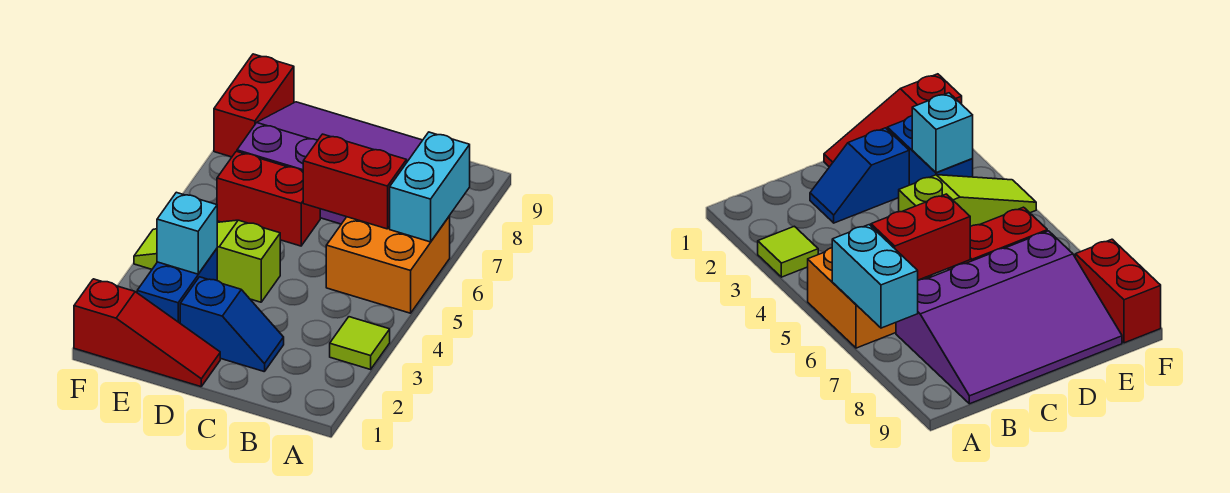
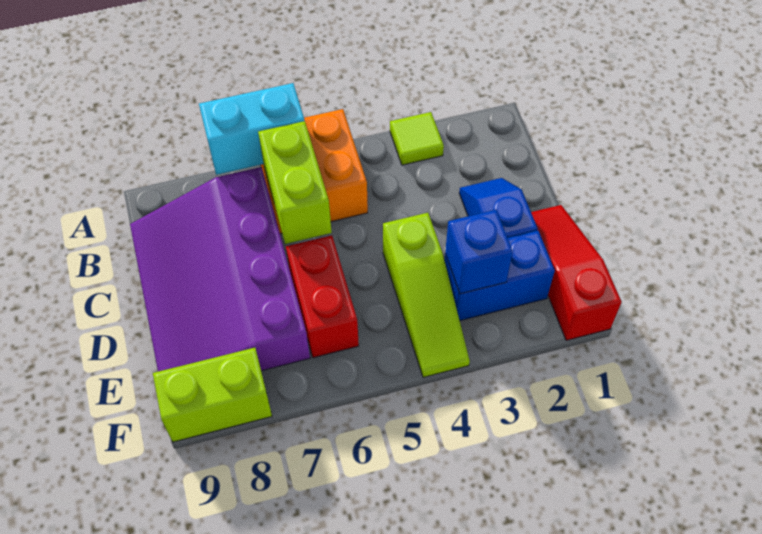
red 1x2 brick [303,134,407,229] -> lime 1x2 brick [258,121,332,244]
cyan 1x1 brick [157,192,217,274] -> blue 1x1 brick [445,210,513,294]
red 1x2 brick [214,54,294,157] -> lime 1x2 brick [153,348,272,442]

